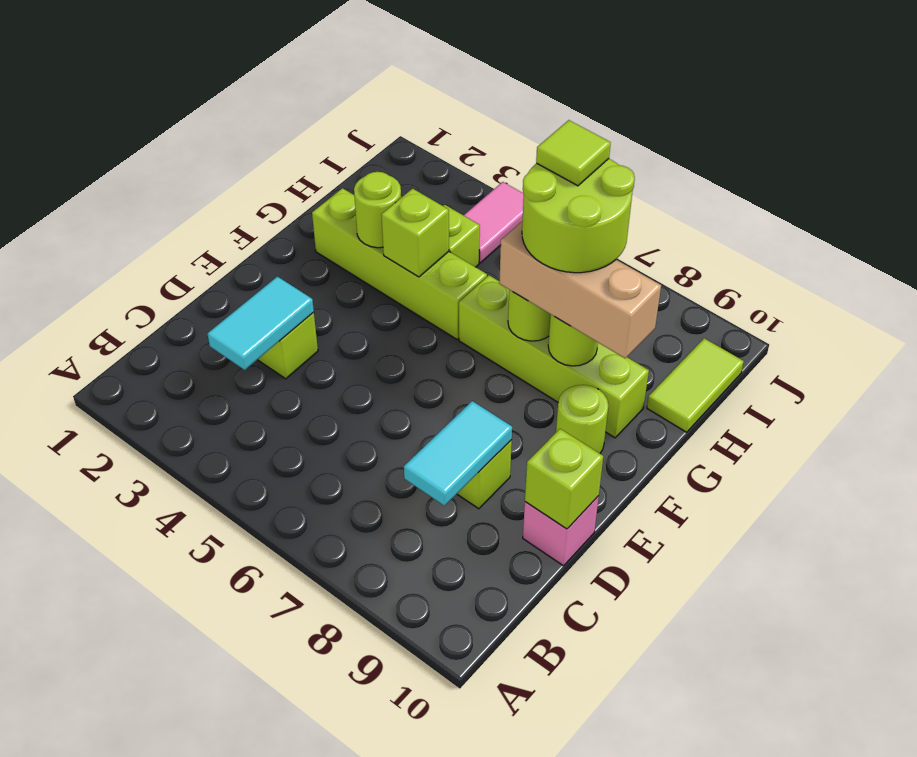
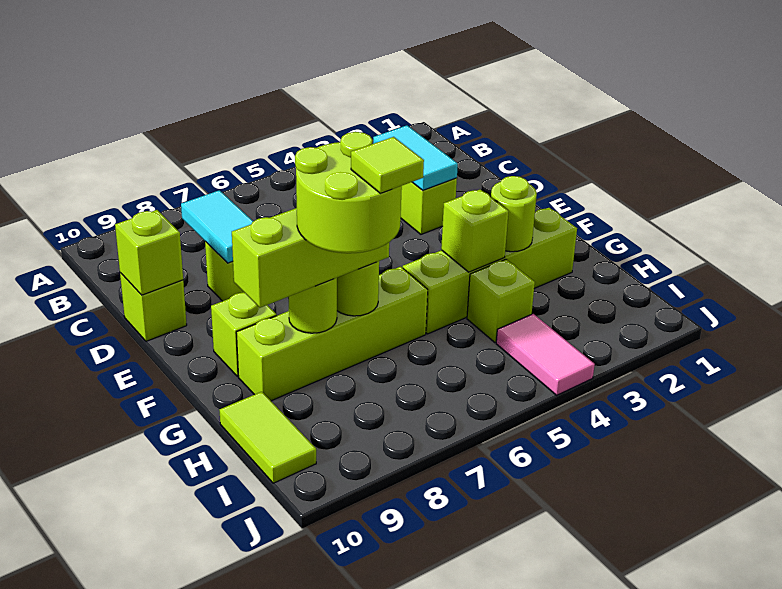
pink 1x1 brick [523,496,599,566] -> lime 1x1 brick [120,273,187,341]
lime 1x1 round brick [556,385,609,453] -> lime 1x1 brick [211,292,277,377]
tan 1x3 brick [499,221,661,358] -> lime 1x3 brick [232,208,389,308]

